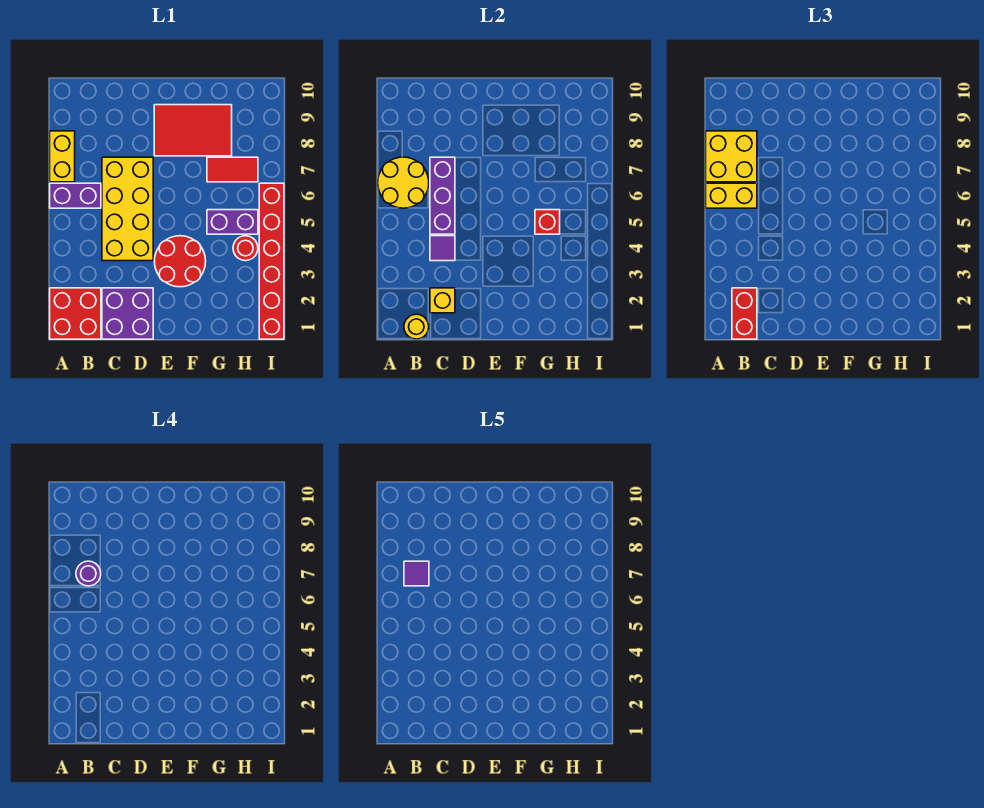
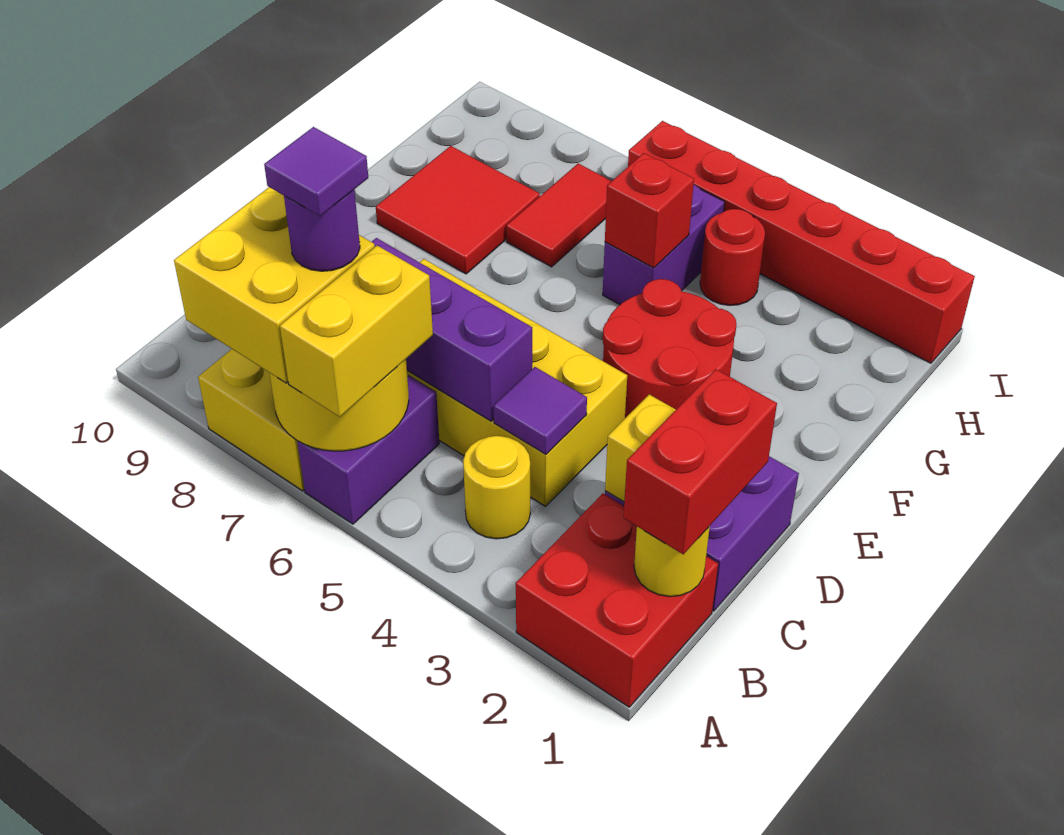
red 1x2 brick [732,288,757,339] -> red 1x2 brick turned to [623,369,777,554]
none -> yellow 1x1 round brick [463,436,530,539]
red 2x3 tile [154,105,232,156] -> red 2x2 tile [376,146,540,274]

